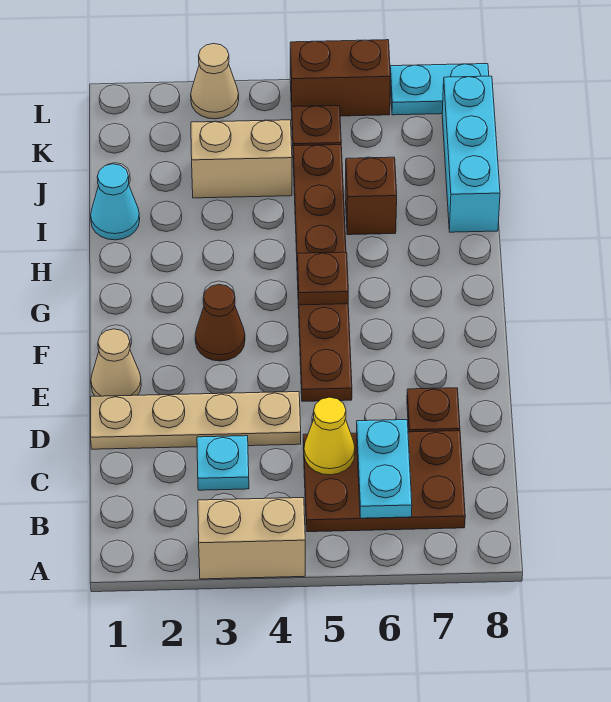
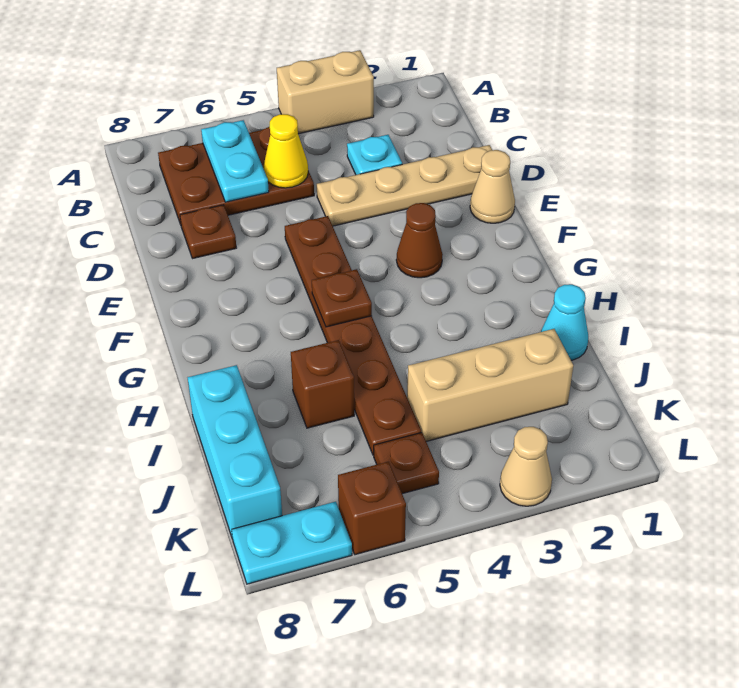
tan 1x2 brick [191,120,292,198] -> tan 1x3 brick [407,329,573,441]
brown 1x2 brick [290,40,391,116] -> brown 1x1 brick [338,462,406,555]

